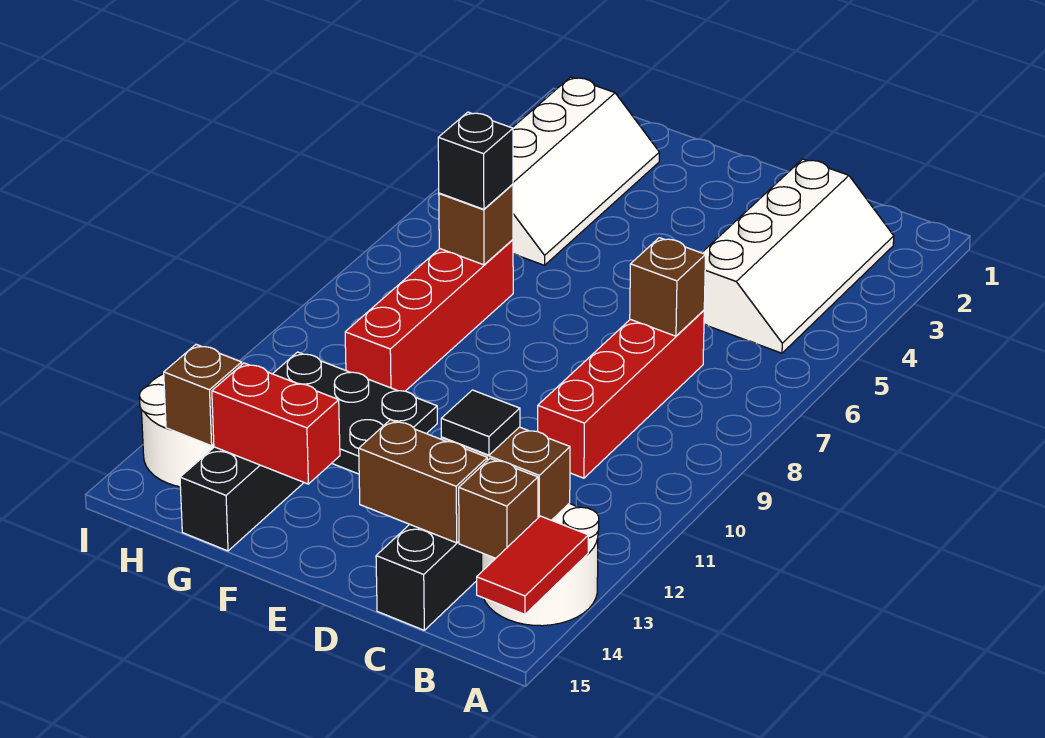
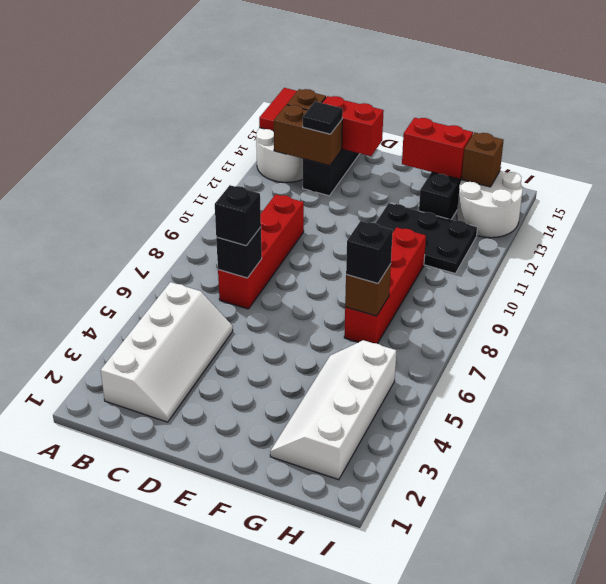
white 2x4 slope [702,159,894,353] -> white 2x4 slope turned to [101,282,233,422]
brown 1x1 brick [630,238,705,336] -> black 1x1 brick [216,227,262,278]
none -> black 1x1 brick [215,185,261,246]
brown 1x2 brick [359,420,488,543] -> red 1x2 brick [322,96,384,156]

